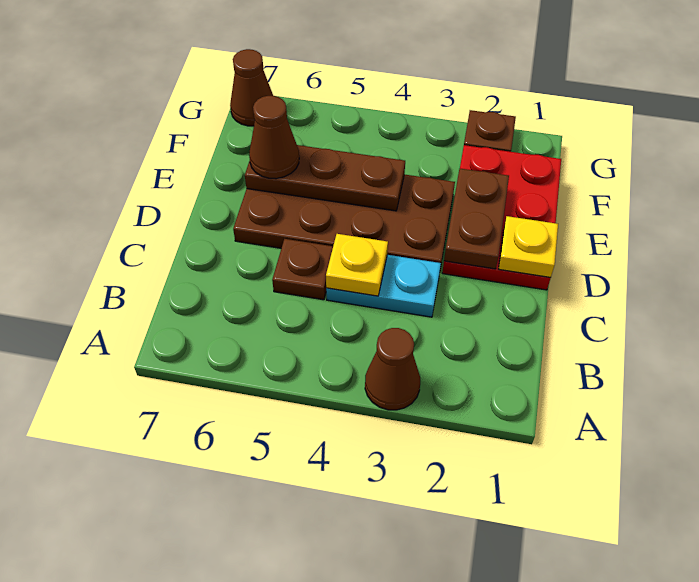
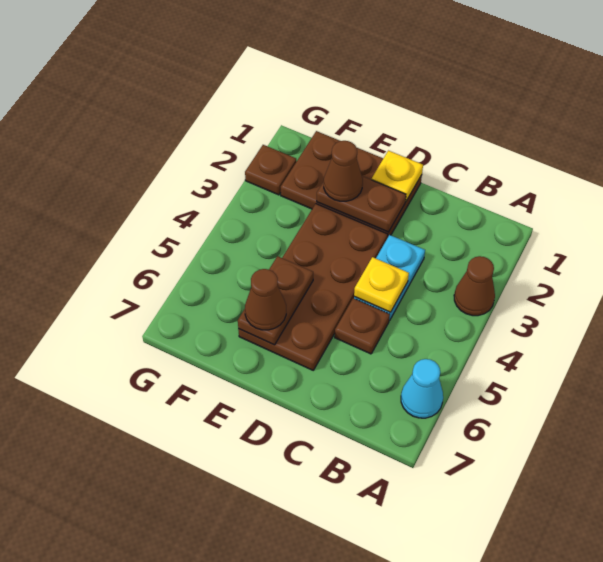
none -> cyan 1x1 cone [401,359,443,418]
red 2x3 plate [442,145,561,290] -> brown 2x3 plate [281,131,422,238]
brown 1x3 plate [245,145,405,211] -> brown 1x2 plate [238,256,313,345]
brown 1x1 cone [230,49,273,126] -> brown 1x1 cone moved to [324,141,363,201]

